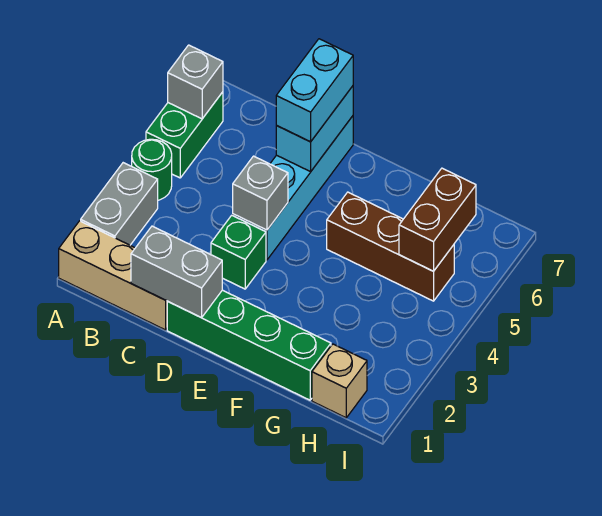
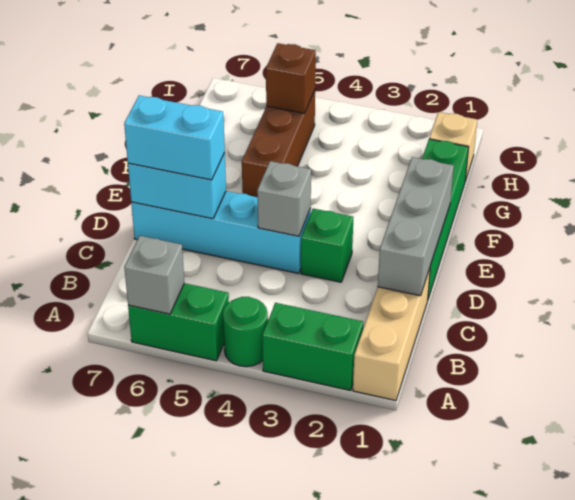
grey 1x2 brick [81,163,158,245] -> green 1x2 brick [262,303,363,390]
grey 1x2 brick [131,226,222,318] -> grey 1x3 brick [378,157,454,296]
brown 1x2 brick [399,168,476,271] -> brown 1x1 brick [266,43,316,113]

